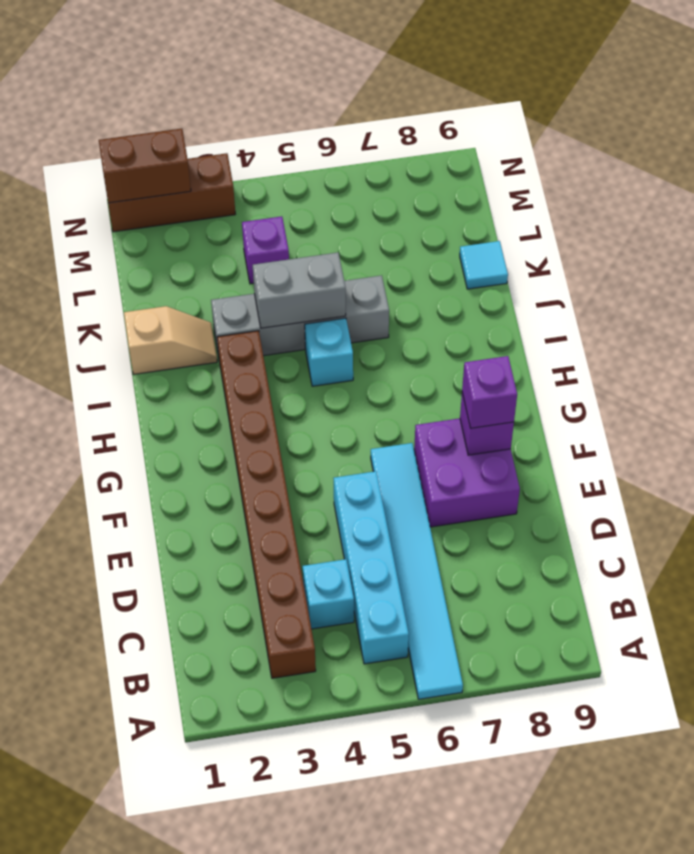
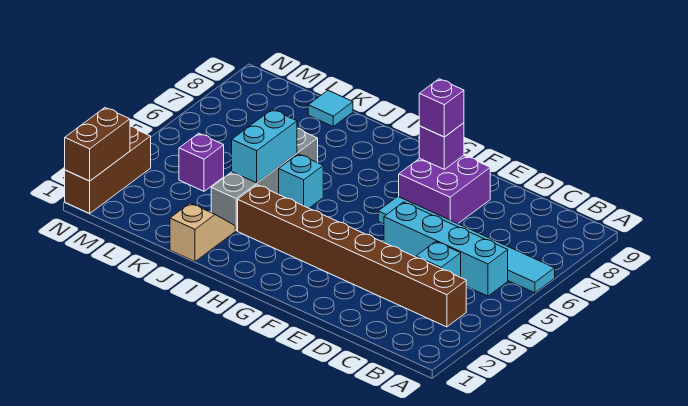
grey 1x2 brick [253,253,346,328] -> cyan 1x2 brick [232,110,297,183]

